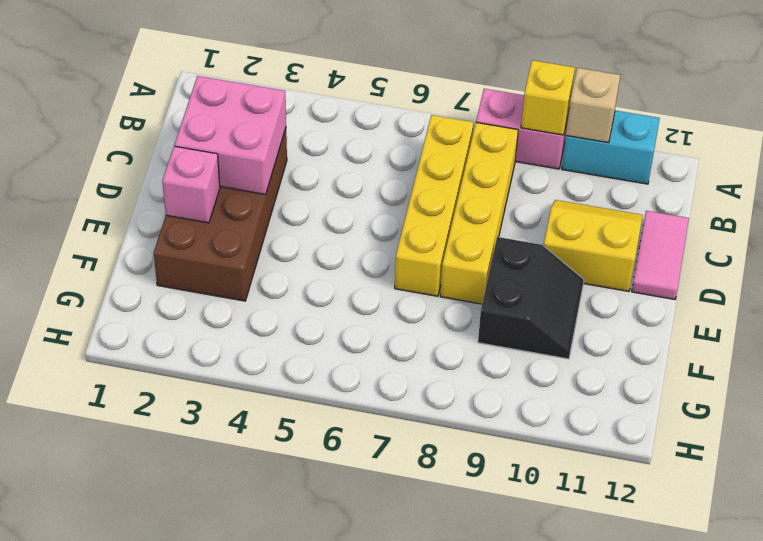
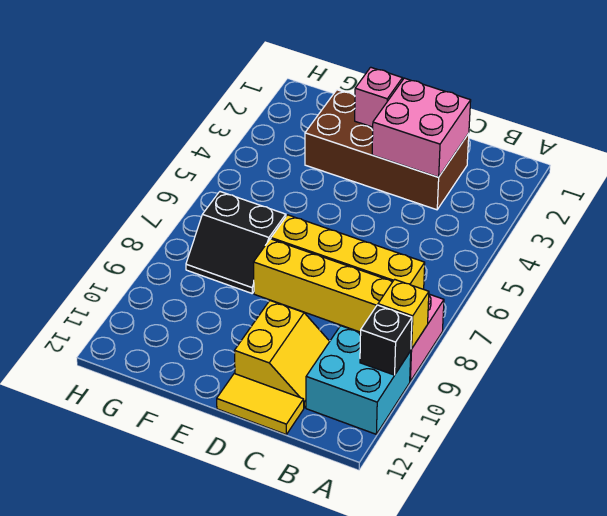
cyan 1x2 brick [562,110,660,184] -> cyan 2x2 brick [306,326,411,434]
tan 1x1 brick [566,68,620,143] -> black 1x1 brick [360,305,412,375]
pink 1x2 tile [632,211,689,300] -> yellow 1x2 tile [217,374,304,435]
black 2x2 slope [478,237,584,359] -> black 2x2 slope moved to [186,192,286,293]

